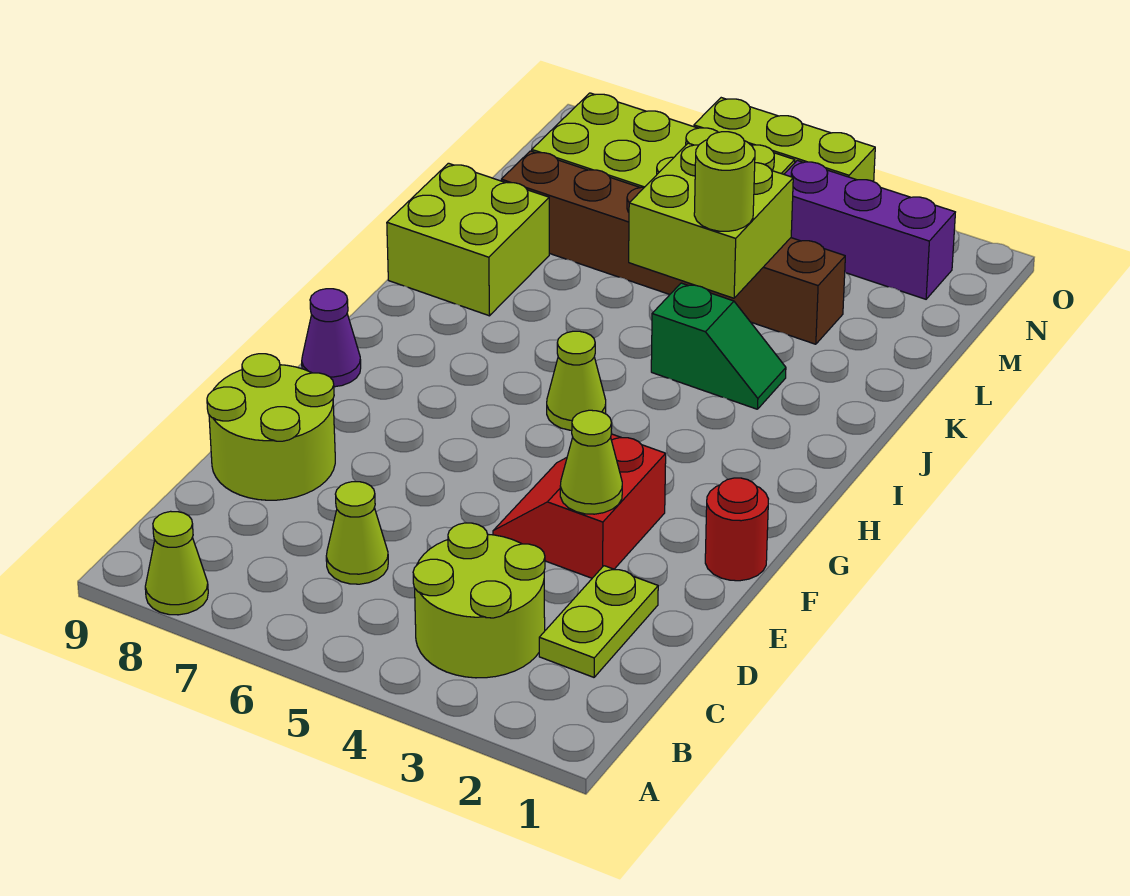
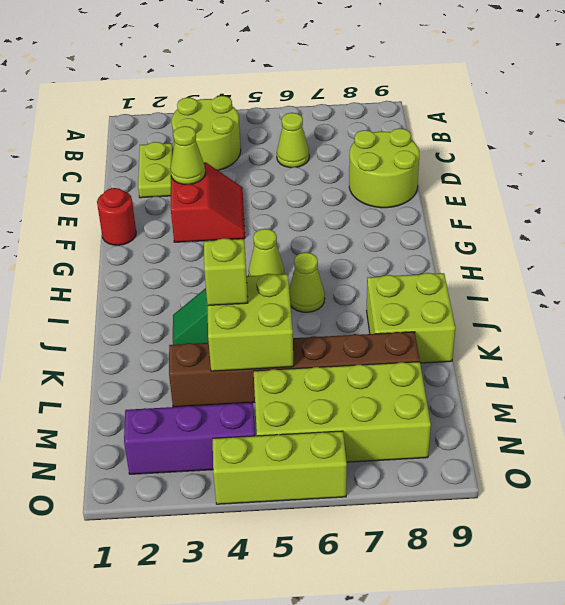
lime 1x1 cone [145,511,208,615] -> lime 1x1 cone moved to [289,252,325,312]
purple 1x1 cone [302,289,361,387] -> none
lime 1x1 round brick [694,132,755,231] -> lime 1x1 brick [204,238,248,306]

